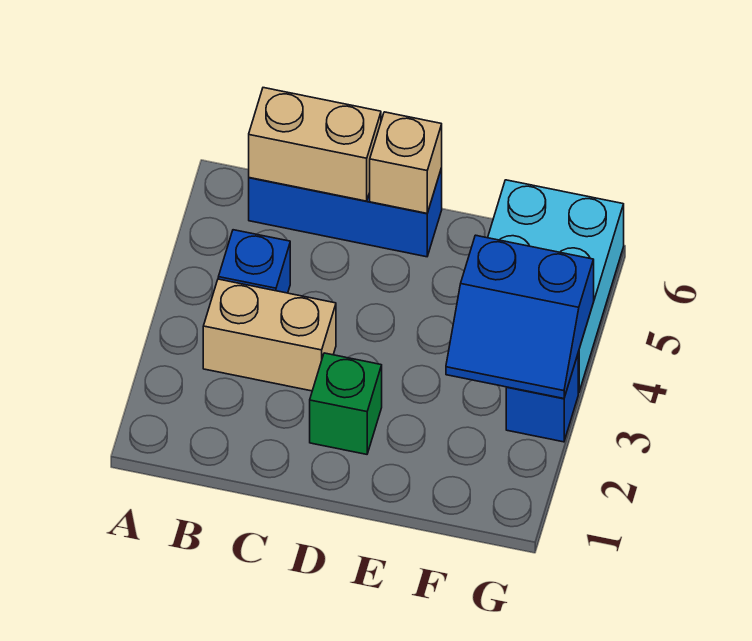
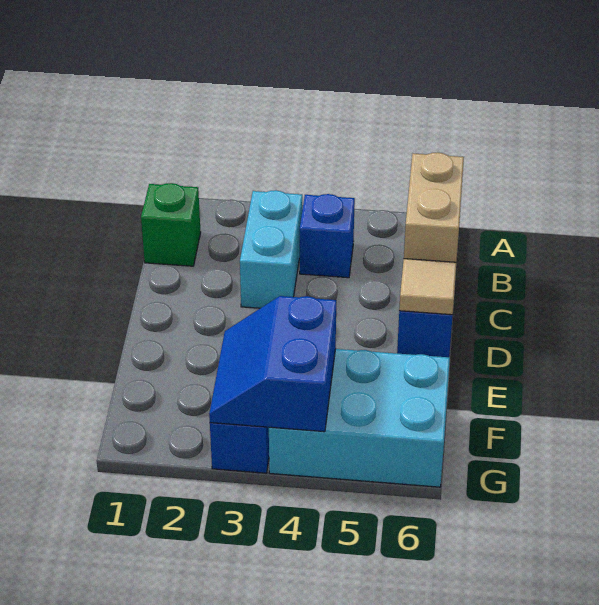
tan 1x2 brick [203,279,336,391] -> cyan 1x2 brick [240,190,302,308]
green 1x1 brick [310,353,382,454] -> green 1x1 brick moved to [141,183,201,266]
tan 1x1 brick [370,112,442,213] -> tan 1x1 tile [399,259,456,315]

